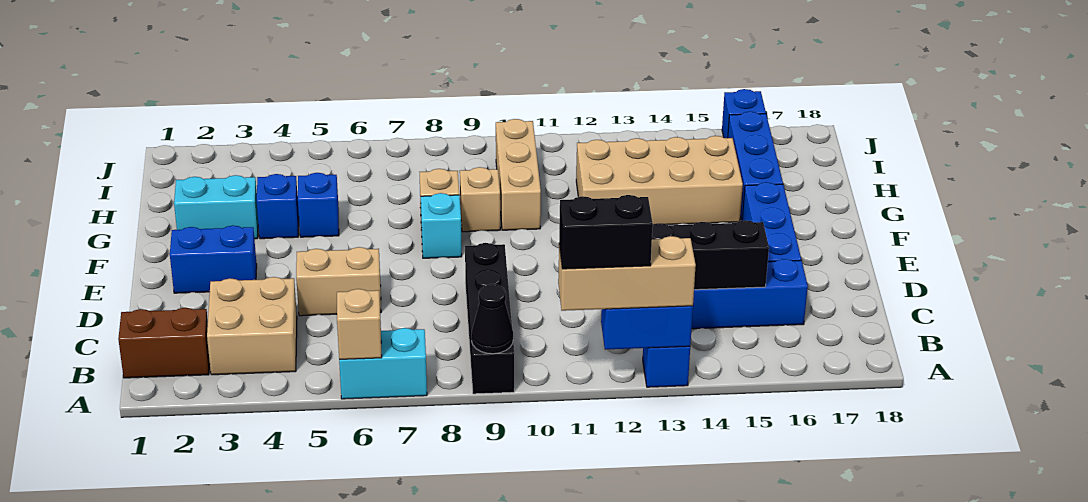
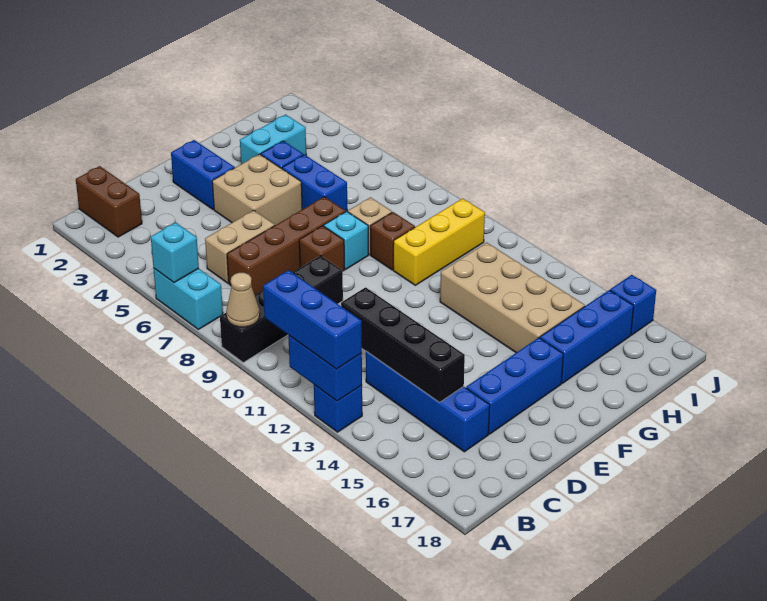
tan 1x1 brick [337,289,382,359] -> cyan 1x1 brick [151,222,199,283]
black 1x1 cone [471,284,513,354] -> tan 1x1 cone [226,273,260,327]
tan 1x3 brick [558,236,696,311] -> blue 1x3 brick [263,270,362,369]
black 1x2 brick [559,195,653,269] -> none
tan 2x2 brick [207,277,297,375] -> tan 2x2 brick moved to [212,154,302,225]
none -> brown 1x4 brick [227,197,346,295]
tan 1x2 brick [296,247,381,316] -> tan 1x2 brick turned to [205,210,275,283]
none -> brown 1x1 brick [299,226,345,271]
cyan 1x2 brick [174,175,258,239] -> cyan 1x2 brick turned to [240,115,306,164]
blue 1x1 brick [298,173,339,237] -> blue 1x2 brick [282,155,347,211]
tan 1x1 brick [460,167,500,232] -> brown 1x1 brick [370,212,415,270]
tan 1x3 brick [496,119,541,230] -> yellow 1x3 brick [393,198,485,285]

